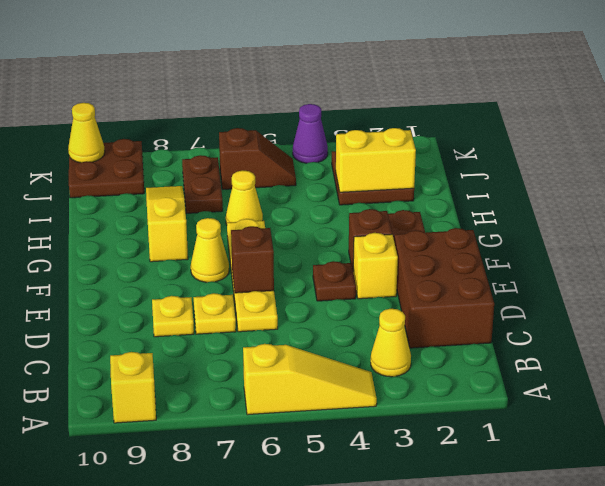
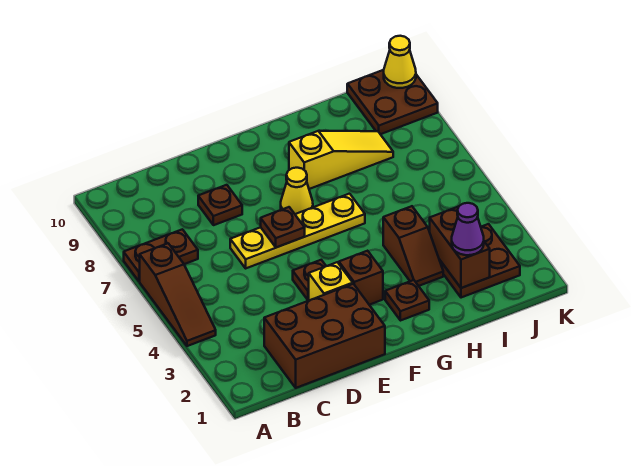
yellow 1x3 slope [243,344,377,415] -> brown 1x3 slope [140,243,216,346]
yellow 1x1 brick [110,352,156,423] -> none
yellow 1x1 cone [371,309,411,377] -> none
yellow 1x1 plate [193,293,236,334] -> none
yellow 1x1 plate [152,296,194,337] -> brown 1x1 plate [198,185,242,225]
brown 1x1 brick [231,226,274,293] -> brown 1x1 plate [261,207,305,247]
yellow 1x1 cone [226,170,263,224] -> none
yellow 1x2 brick [336,128,416,192] -> brown 1x2 brick [430,207,490,288]
brown 1x2 plate [182,155,223,213] -> brown 1x2 plate moved to [124,229,198,281]
brown 1x2 slope [219,128,296,189] -> brown 1x2 slope moved to [383,206,443,286]
purple 1x1 cone [293,104,328,163] -> purple 1x1 cone moved to [452,203,484,255]

